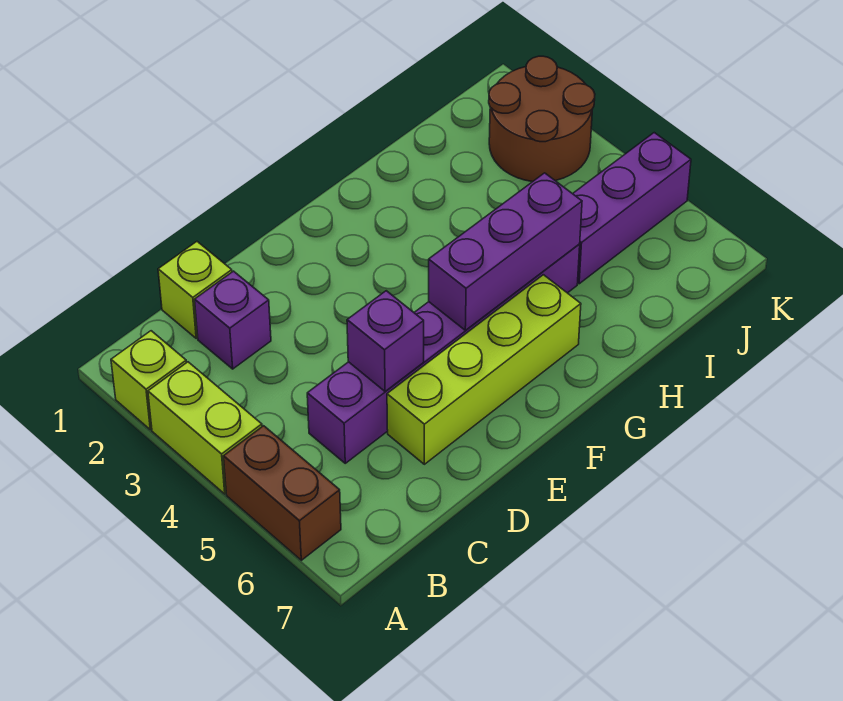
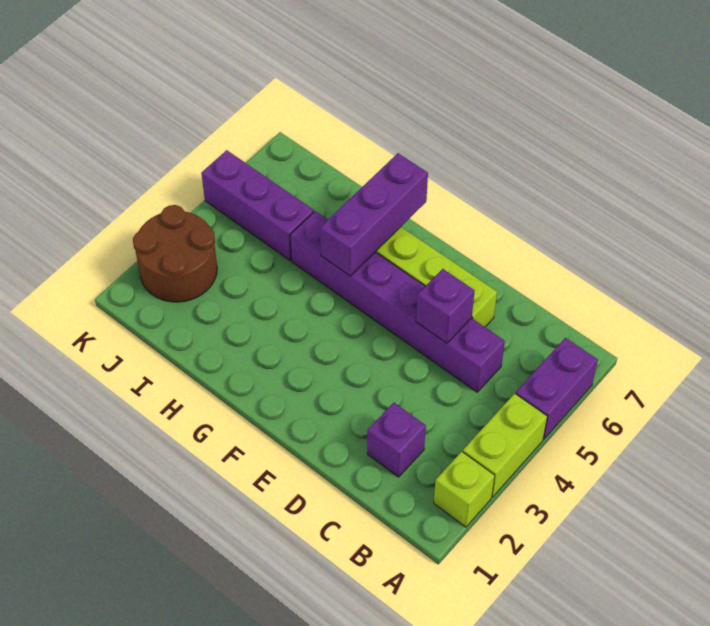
brown 1x2 brick [224,426,341,560] -> purple 1x2 brick [516,338,598,439]
lime 1x1 brick [158,242,232,338] -> none
purple 1x3 brick [429,173,582,330] -> purple 1x3 brick turned to [320,153,428,276]

